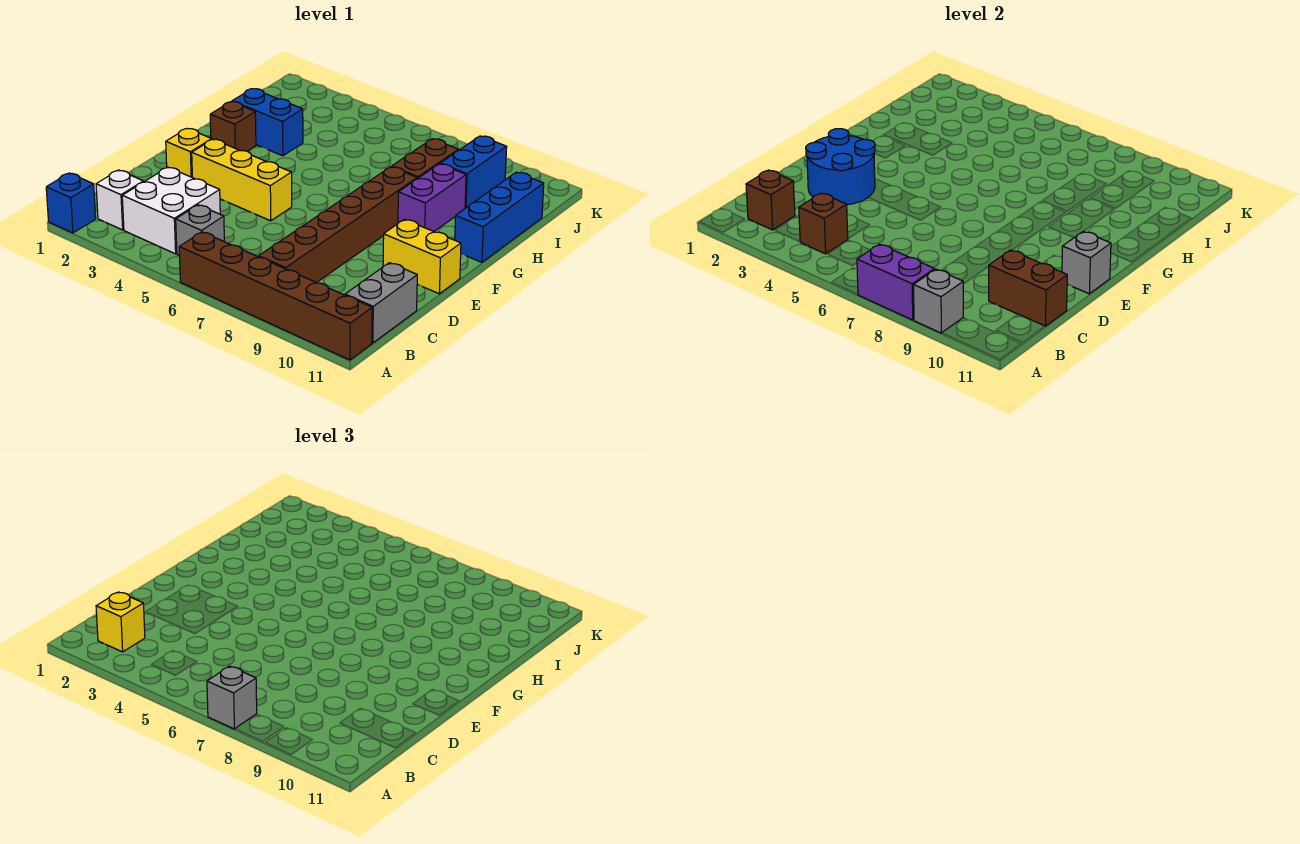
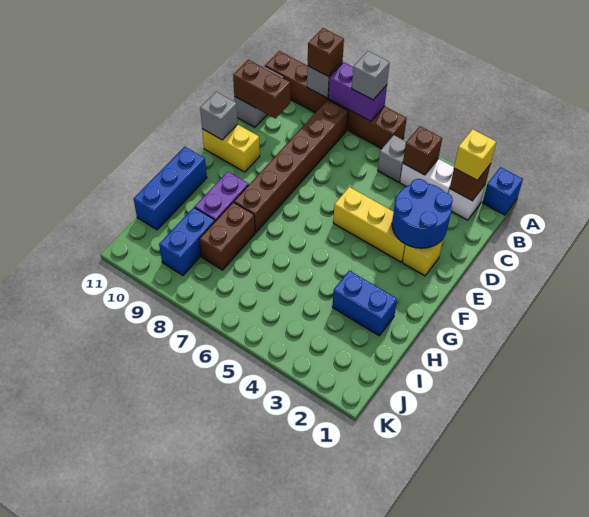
white 2x2 brick [122,167,220,254] -> white 1x2 brick [400,159,454,193]
brown 1x1 brick [210,102,256,151] -> brown 1x1 brick moved to [308,28,344,76]

